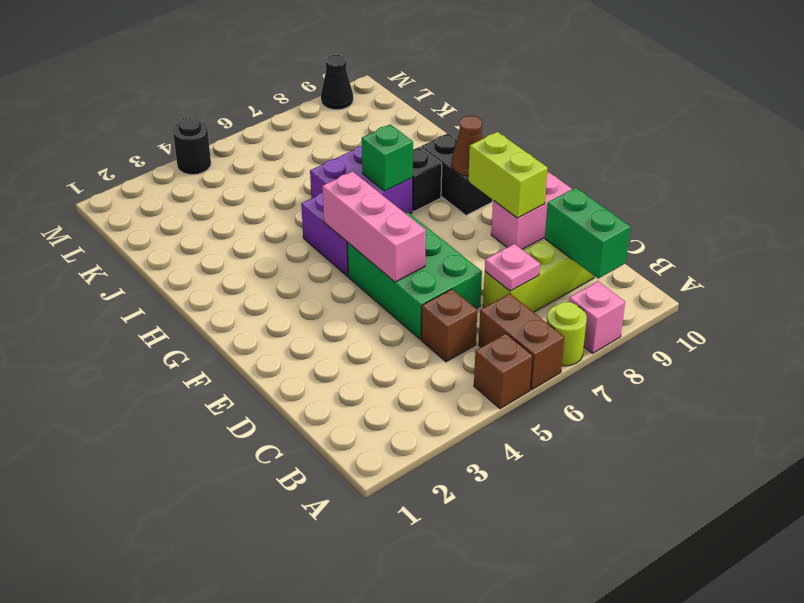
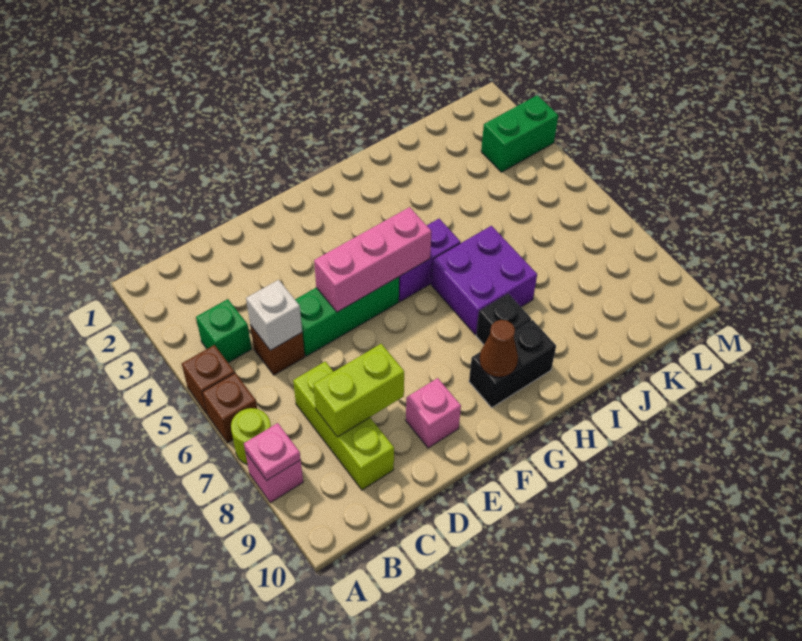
brown 1x2 brick [479,294,564,390] -> brown 1x1 brick [202,373,257,443]
green 1x2 brick [545,188,630,279] -> green 1x2 brick moved to [481,95,558,172]
none -> white 1x1 brick [246,280,302,350]
pink 1x1 plate [485,244,540,291] -> pink 1x1 plate moved to [244,423,301,480]
green 2x3 brick [347,212,482,339] -> green 1x3 brick [295,277,399,356]
pink 1x2 brick [491,172,572,249] -> pink 1x1 brick [406,378,461,448]
lime 1x2 brick [468,132,548,218] -> lime 1x2 brick moved to [313,344,404,437]
green 1x1 brick [362,124,413,191] -> green 1x1 brick moved to [196,299,252,363]
black 1x1 round brick [173,117,211,175] -> none
black 1x1 cone [321,55,353,110] -> none

